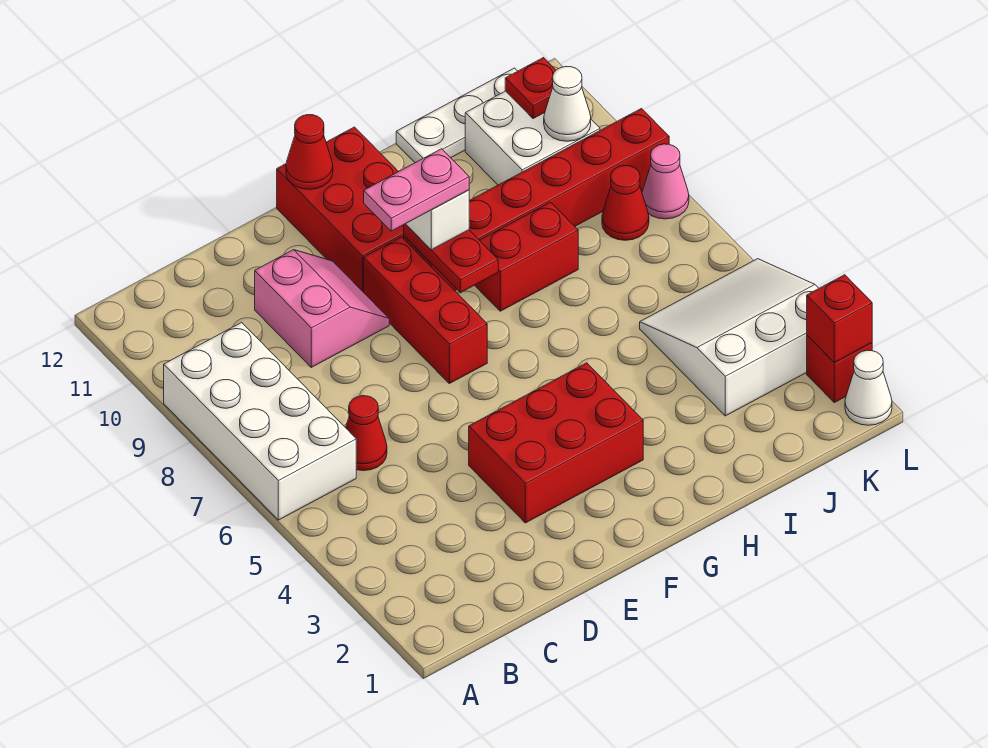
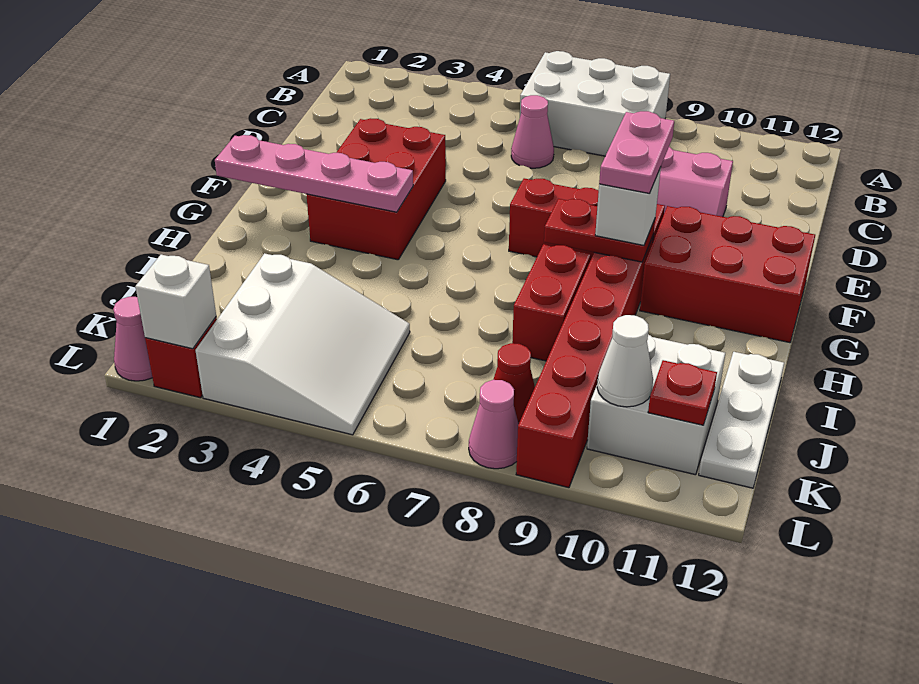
white 2x4 brick [164,322,356,520] -> white 2x3 brick [520,51,670,156]
red 1x1 cone [346,396,387,471] -> pink 1x1 cone [511,95,554,168]
red 1x1 cone [286,115,333,189] -> none
none -> pink 1x4 plate [215,135,413,212]
white 1x1 cone [845,350,892,425] -> pink 1x1 cone [113,297,153,381]
red 1x1 brick [807,275,872,362] -> white 1x1 brick [135,254,216,349]

